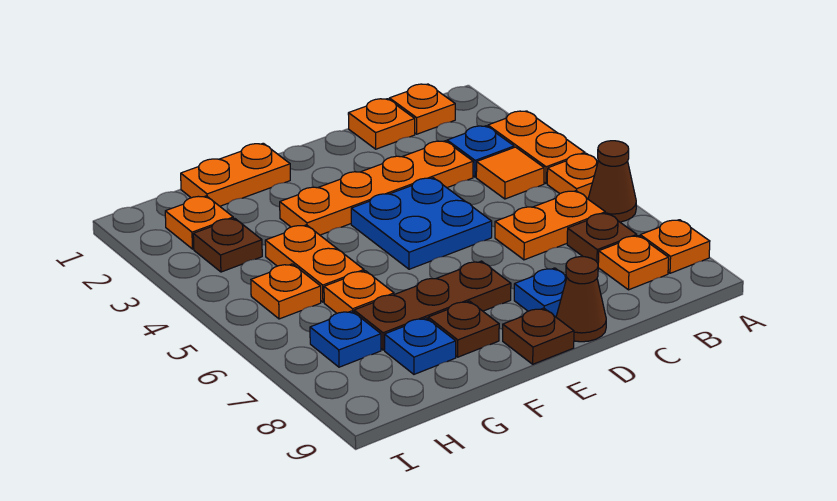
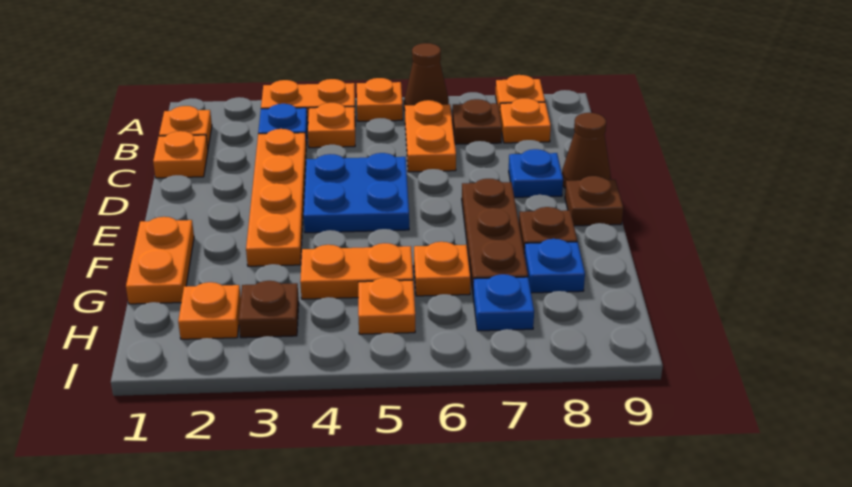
orange 1x1 tile [476,147,544,199] -> orange 1x1 plate [308,103,355,148]

